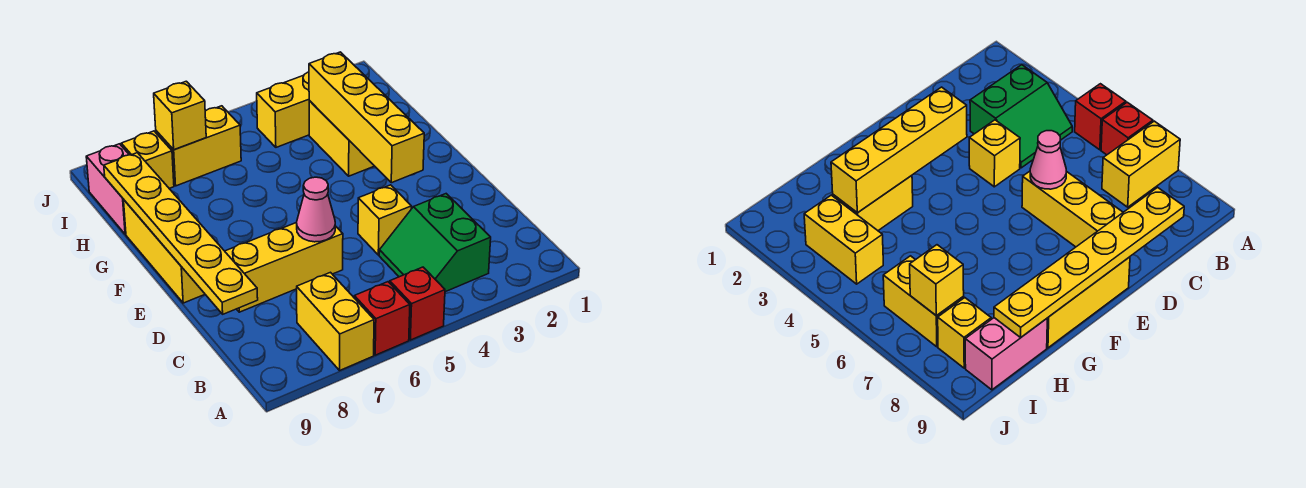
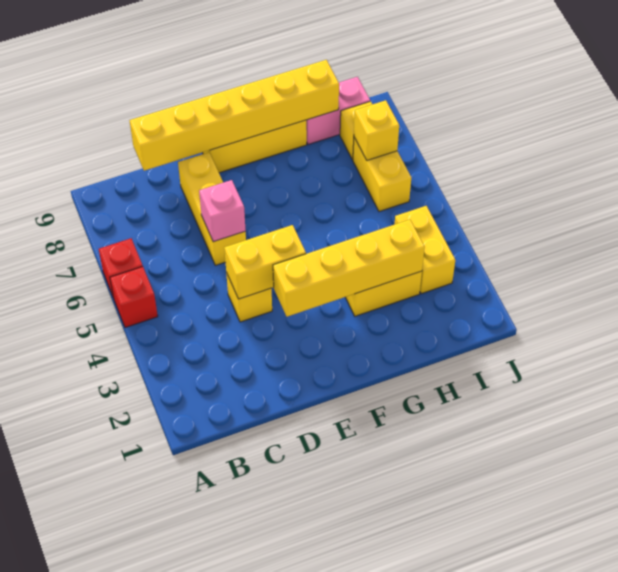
yellow 1x2 brick [297,272,374,370] -> yellow 1x2 brick moved to [224,225,306,299]
green 2x2 slope [379,194,491,292] -> none
yellow 1x6 plate [104,153,258,314] -> yellow 1x6 brick [129,60,339,171]
pink 1x1 cone [297,177,335,242] -> pink 1x1 brick [199,180,246,242]

